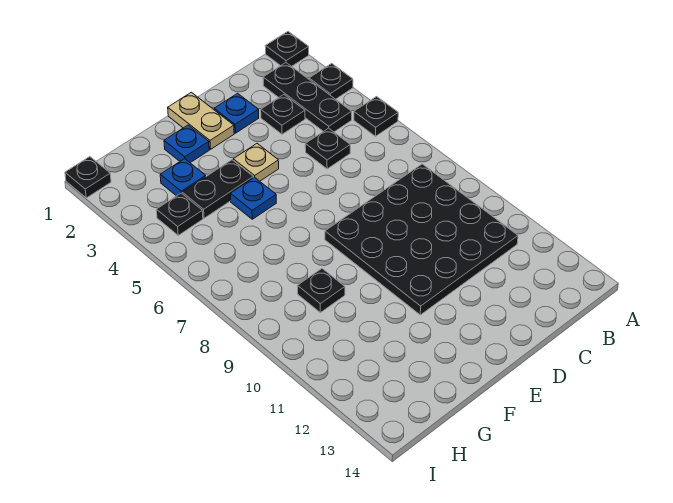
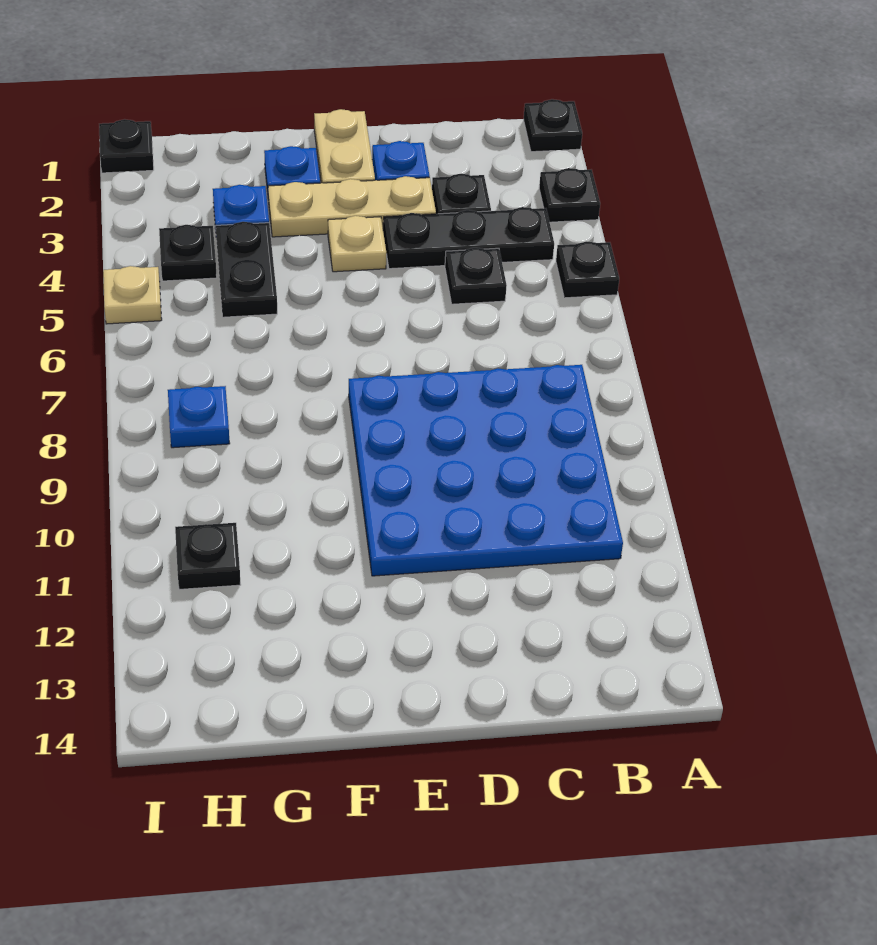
black 1x3 plate [263,63,352,132] -> black 1x3 plate turned to [383,207,554,269]
black 4x4 plate [325,164,518,315] -> blue 4x4 plate [349,365,623,576]
none -> tan 1x3 plate [268,176,436,237]
black 1x2 plate [182,160,253,218] -> black 1x2 plate turned to [216,222,277,317]
blue 1x1 plate [230,177,276,219] -> blue 1x1 plate moved to [168,386,230,448]
black 1x1 plate [298,269,345,313] -> black 1x1 plate moved to [175,523,241,589]
none -> tan 1x1 plate [103,266,162,324]

